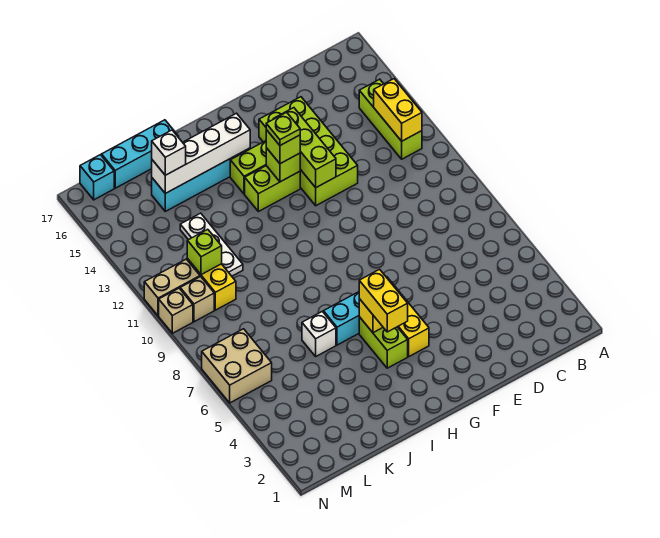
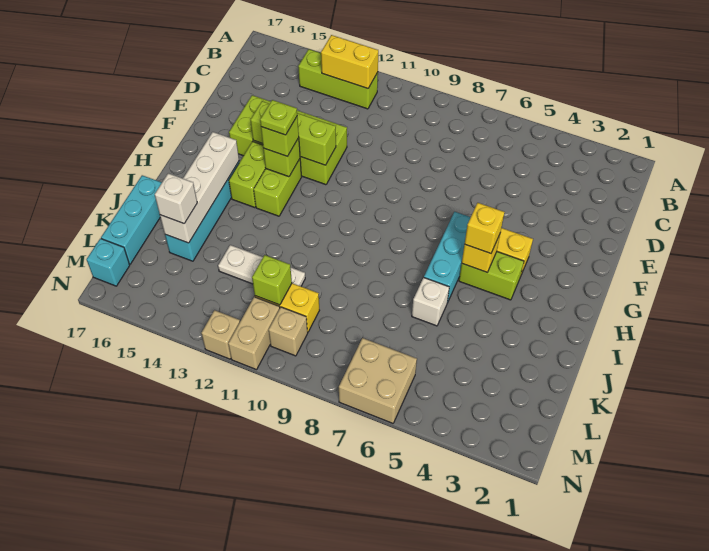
yellow 1x2 brick [359,269,408,332] -> yellow 1x1 brick [465,203,504,254]
tan 1x1 brick [159,288,193,333] -> tan 1x1 brick moved to [201,310,240,359]

